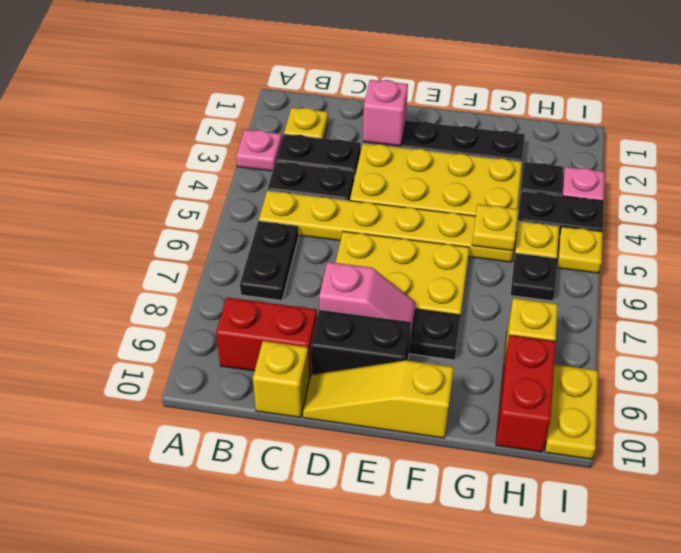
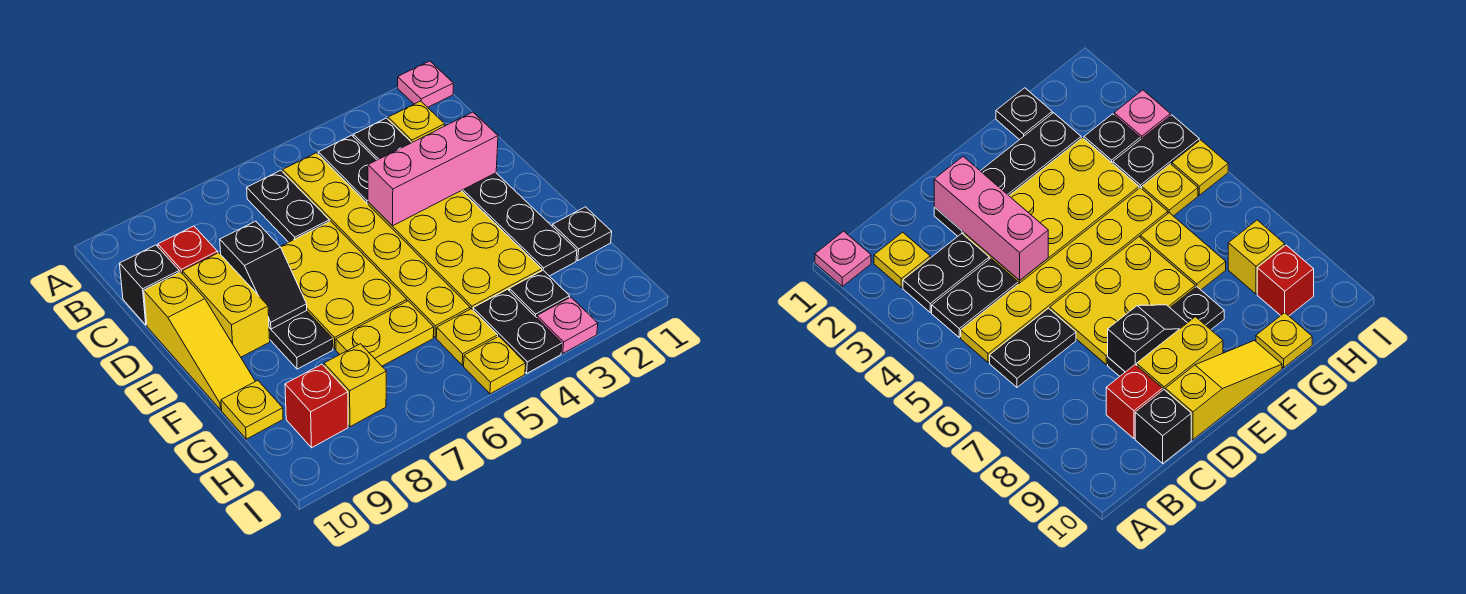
pink 1x1 plate [236,130,282,171] -> pink 1x1 plate moved to [398,61,453,107]
black 1x2 plate [240,221,299,300] -> black 1x2 plate turned to [247,170,329,242]
red 1x2 brick [216,298,317,378] -> red 1x1 brick [158,226,218,274]
yellow 1x1 brick [253,341,309,417] -> black 1x1 brick [119,245,179,325]
pink 1x1 brick [363,80,408,146] -> pink 1x3 brick [368,112,498,226]
pink 1x2 slope [319,262,416,338] -> black 1x2 slope [220,221,307,329]
black 1x2 brick [311,310,411,375] -> yellow 1x2 brick [182,253,270,357]
yellow 1x3 slope [303,360,454,438] -> yellow 1x3 slope turned to [144,272,255,410]
yellow 1x1 plate [472,204,518,251] -> yellow 1x1 plate moved to [221,380,283,439]
black 1x1 plate [510,253,557,301] -> black 1x1 plate moved to [552,207,612,260]
red 1x2 brick [496,335,556,452] -> red 1x1 brick [285,364,348,448]
yellow 1x2 plate [545,364,598,459] -> yellow 1x2 plate moved to [336,301,434,366]

